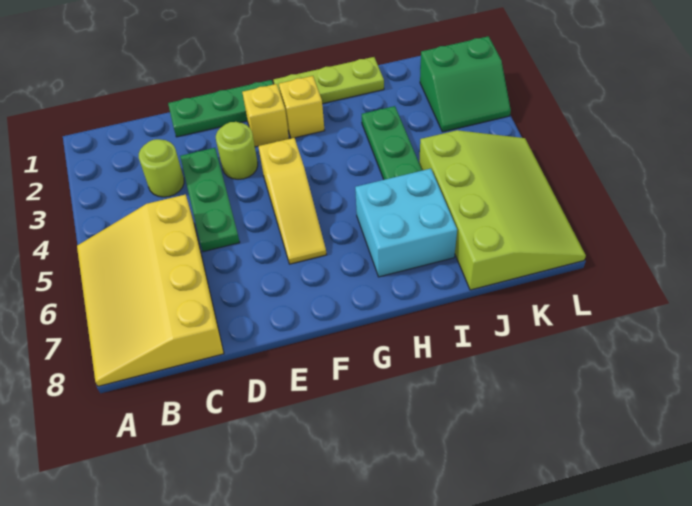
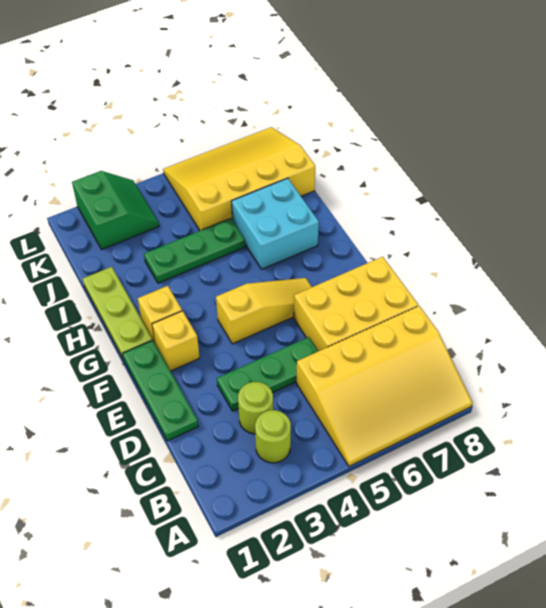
none -> yellow 2x3 brick [294,257,418,351]
lime 1x1 round brick [216,122,258,179] -> lime 1x1 round brick moved to [255,410,291,463]
lime 3x4 slope [419,130,586,290] -> yellow 3x4 slope [163,127,315,231]

